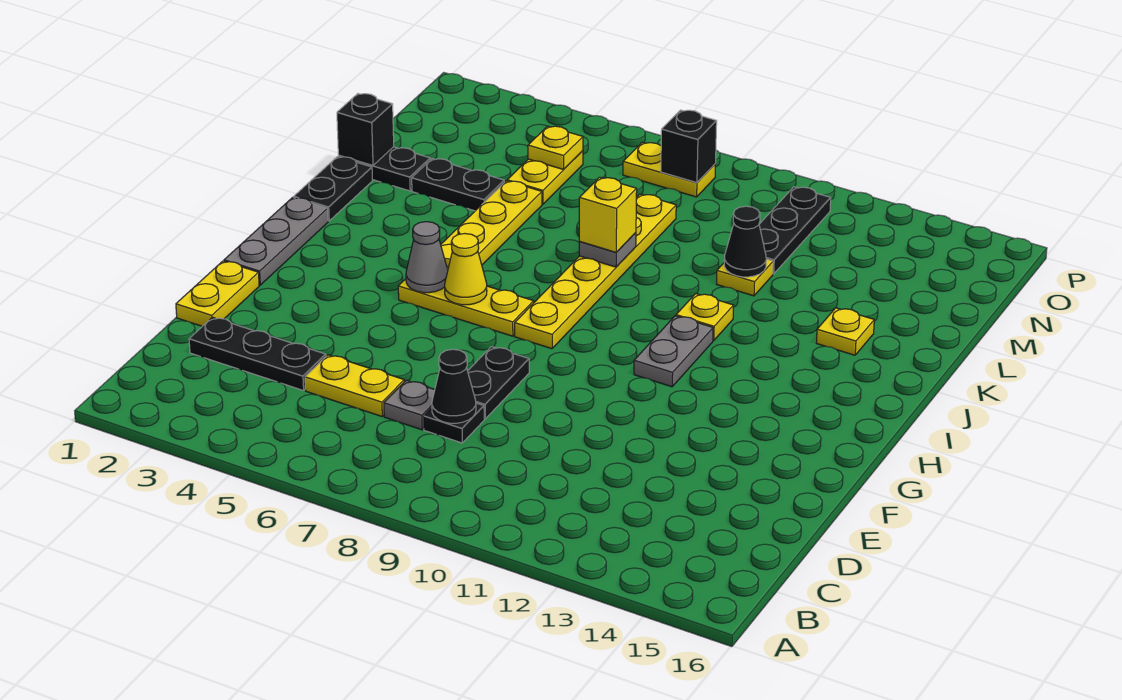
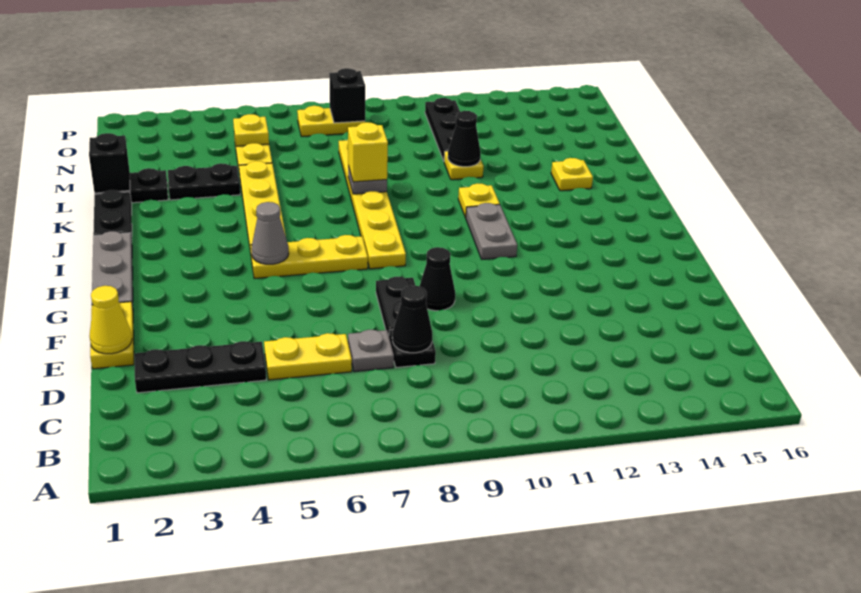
none -> black 1x1 cone [419,247,455,311]
yellow 1x1 cone [445,234,487,305] -> yellow 1x1 cone moved to [90,286,132,354]

